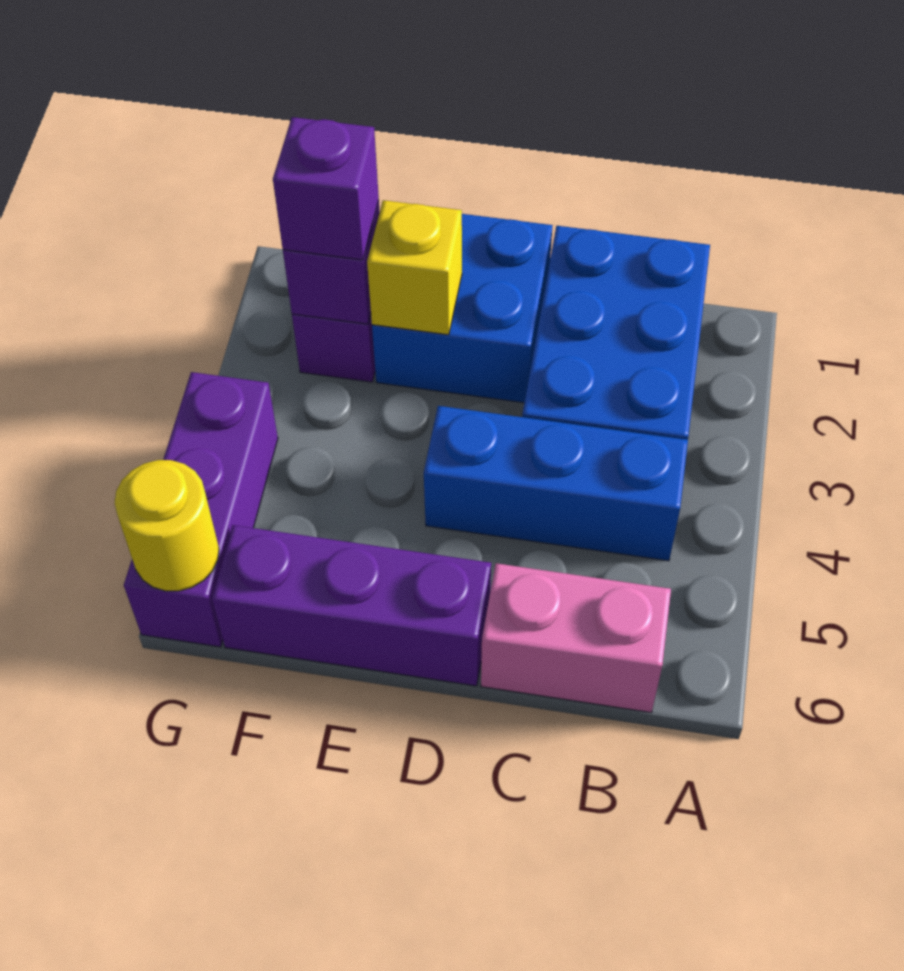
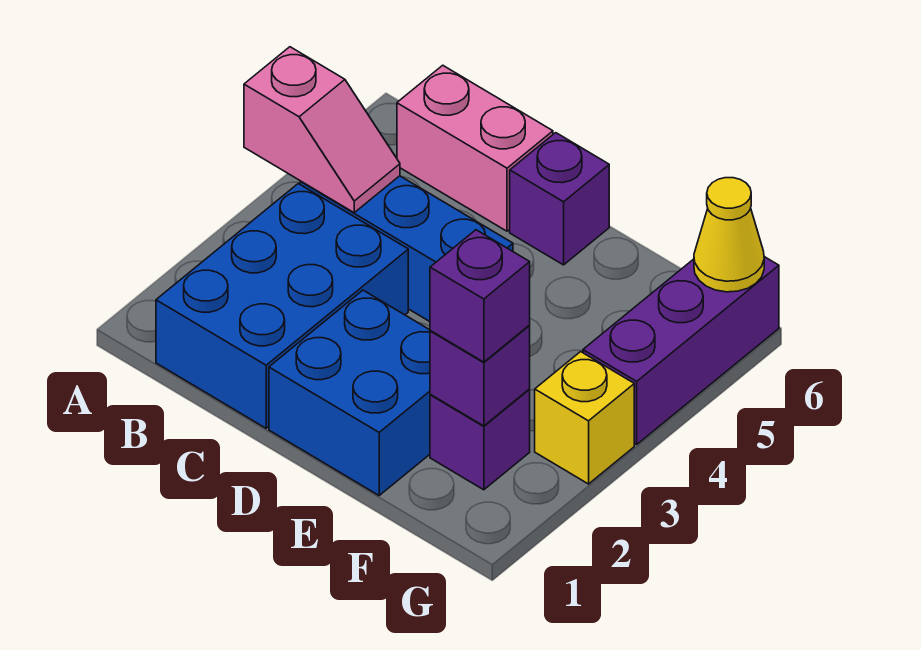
none -> pink 1x2 slope [244,47,400,213]
purple 1x3 brick [212,525,491,686] -> purple 1x1 brick [510,133,609,265]
yellow 1x1 brick [367,200,462,335] -> yellow 1x1 brick moved to [535,352,634,484]
yellow 1x1 round brick [115,460,219,591] -> yellow 1x1 cone [694,178,764,292]

